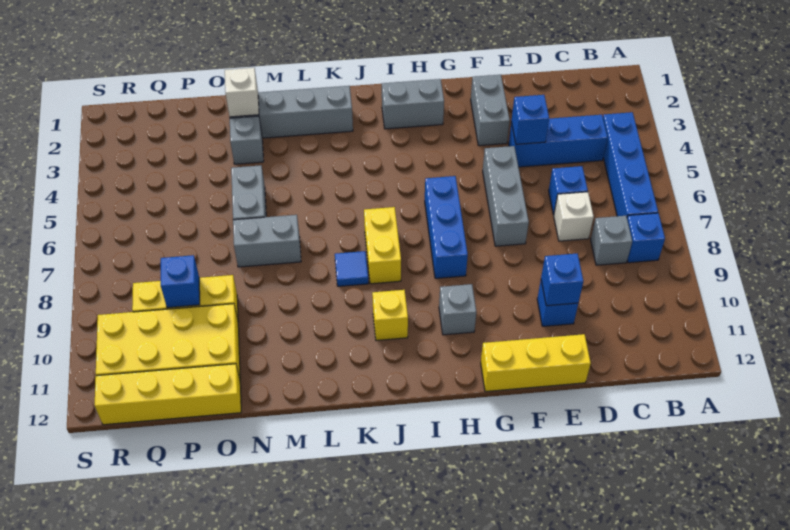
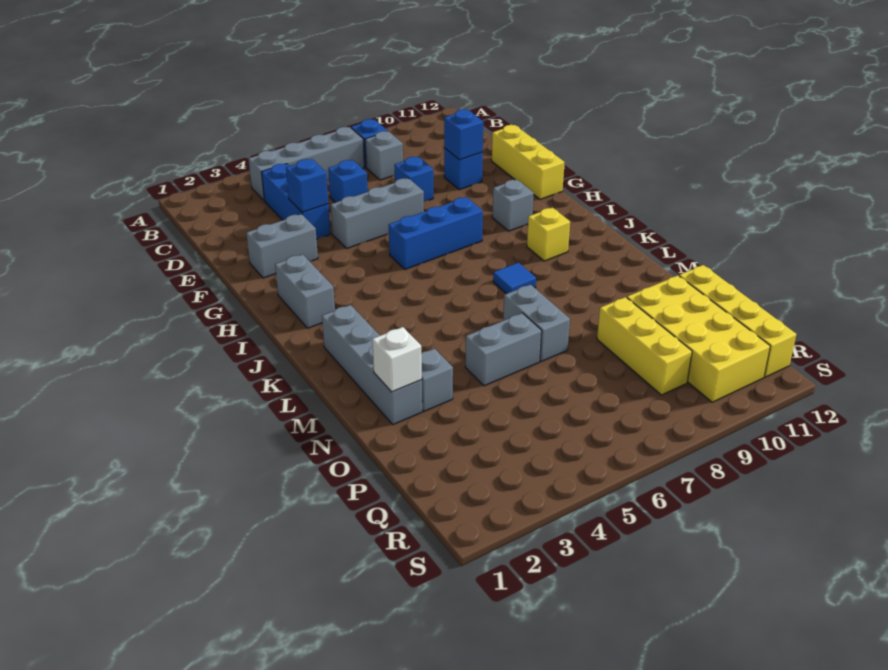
blue 1x4 brick [603,112,658,217] -> grey 1x4 brick [249,127,365,200]
white 1x1 brick [554,192,594,241] -> none
yellow 1x2 brick [364,207,401,284] -> none
blue 1x1 brick [161,255,200,308] -> blue 1x1 brick moved to [394,157,433,201]

